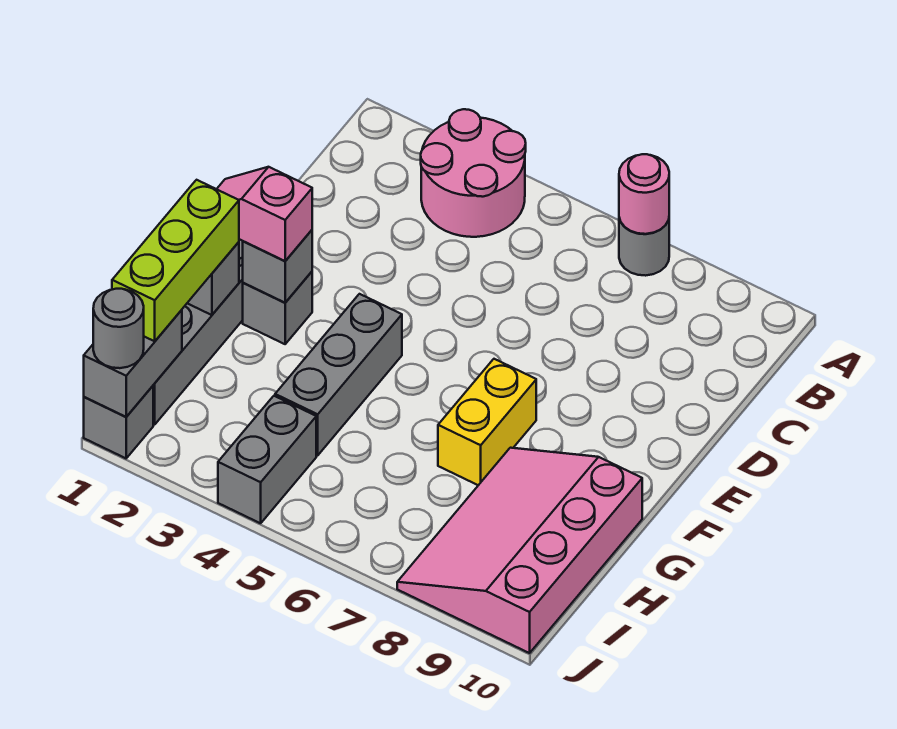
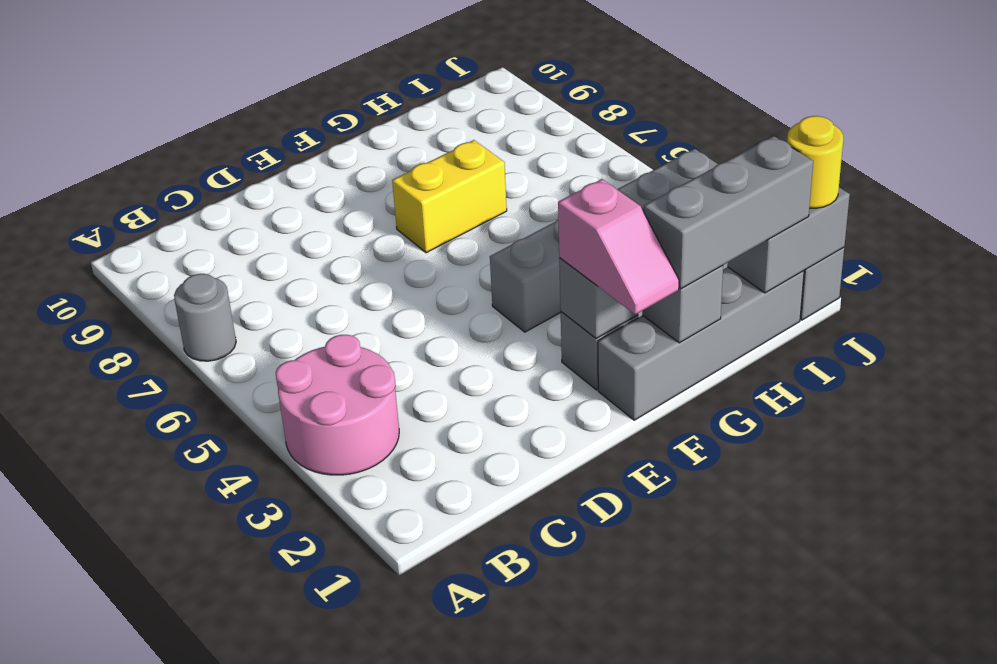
pink 1x1 round brick [619,154,669,234] -> none
lime 1x3 brick [112,180,239,341] -> grey 1x3 brick [644,136,813,289]
pink 3x4 slope [397,448,642,653] -> none
grey 1x1 round brick [93,289,144,368] -> yellow 1x1 round brick [787,116,843,208]

